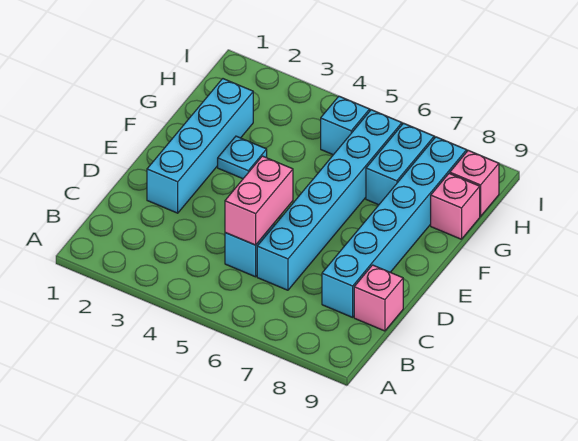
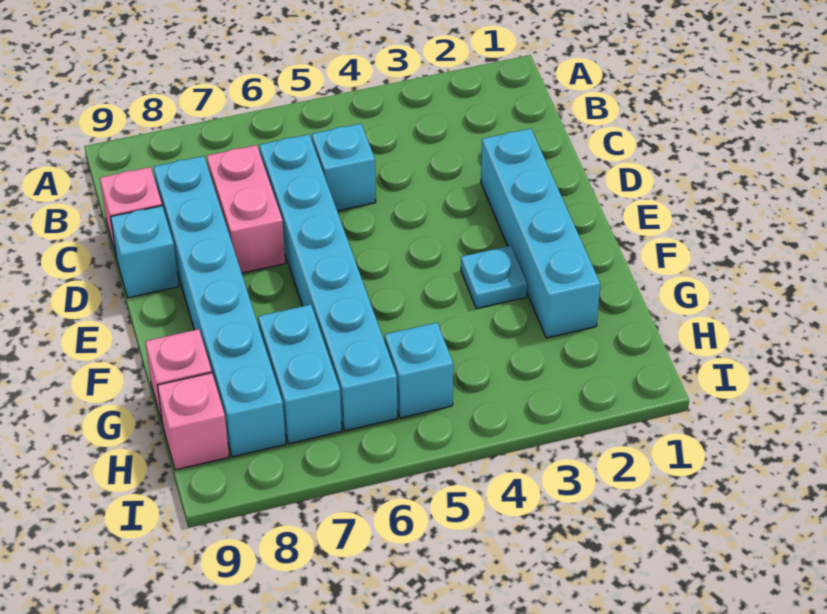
pink 1x2 brick [225,156,293,245] -> pink 1x2 brick moved to [207,145,285,273]
none -> cyan 1x1 brick [111,206,179,298]

